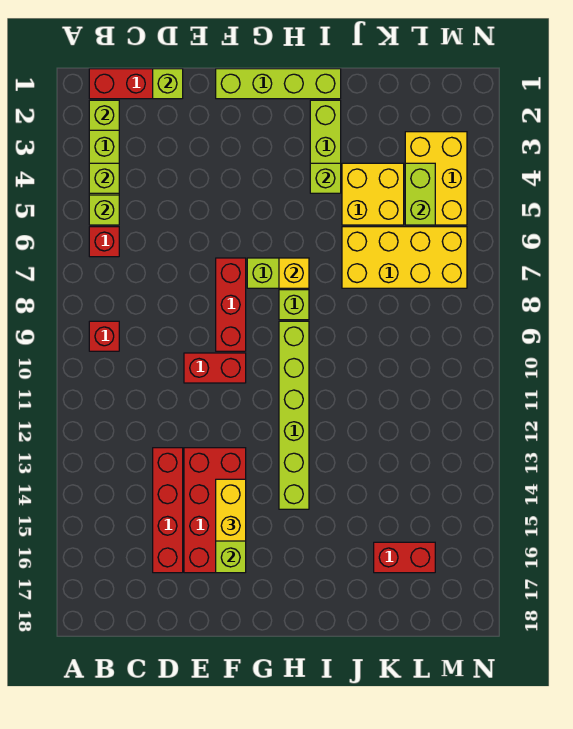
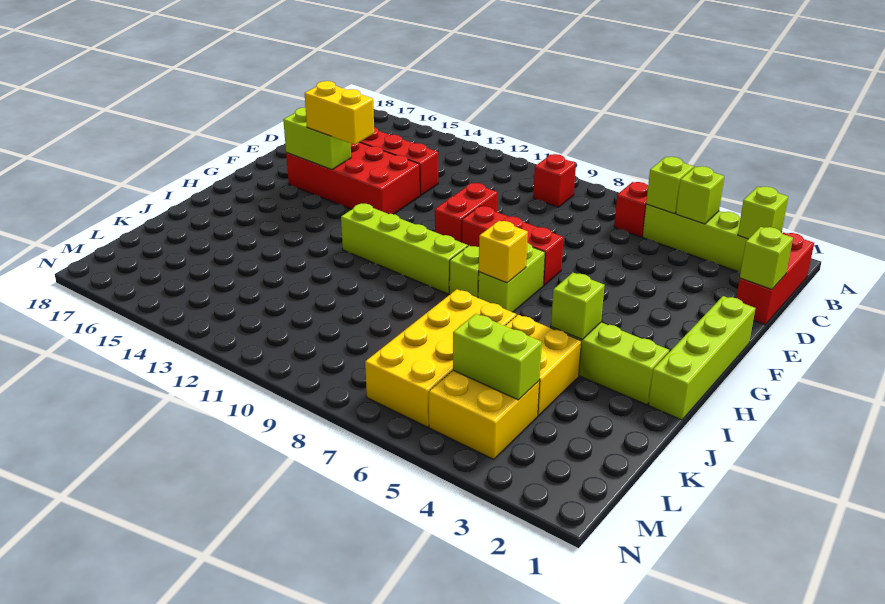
lime 1x6 brick [279,321,309,509] -> lime 1x4 brick [341,204,468,294]
red 1x2 brick [374,542,435,573] -> none
yellow 2x3 brick [405,132,467,225] -> yellow 2x2 brick [429,371,540,459]

